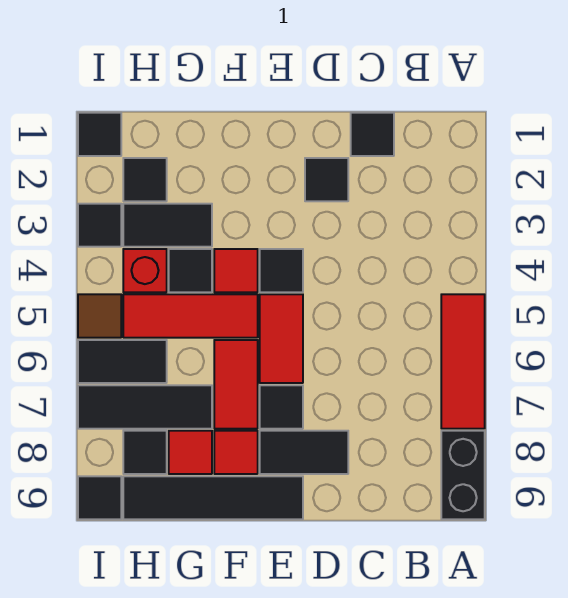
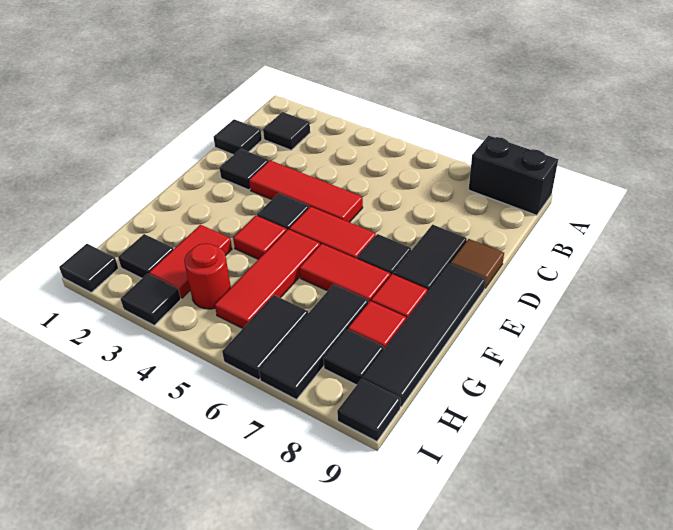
red 1x3 tile [441,294,485,429] -> red 1x3 tile moved to [249,160,363,222]
black 1x2 tile [123,204,212,247] -> red 1x2 tile [149,225,232,298]
black 1x1 tile [169,249,212,292] -> black 1x1 tile moved to [263,112,310,150]
red 1x1 brick [123,249,167,292] -> red 1x1 round brick [184,243,231,309]
brown 1x1 tile [78,294,121,338] -> brown 1x1 tile moved to [450,239,504,288]

